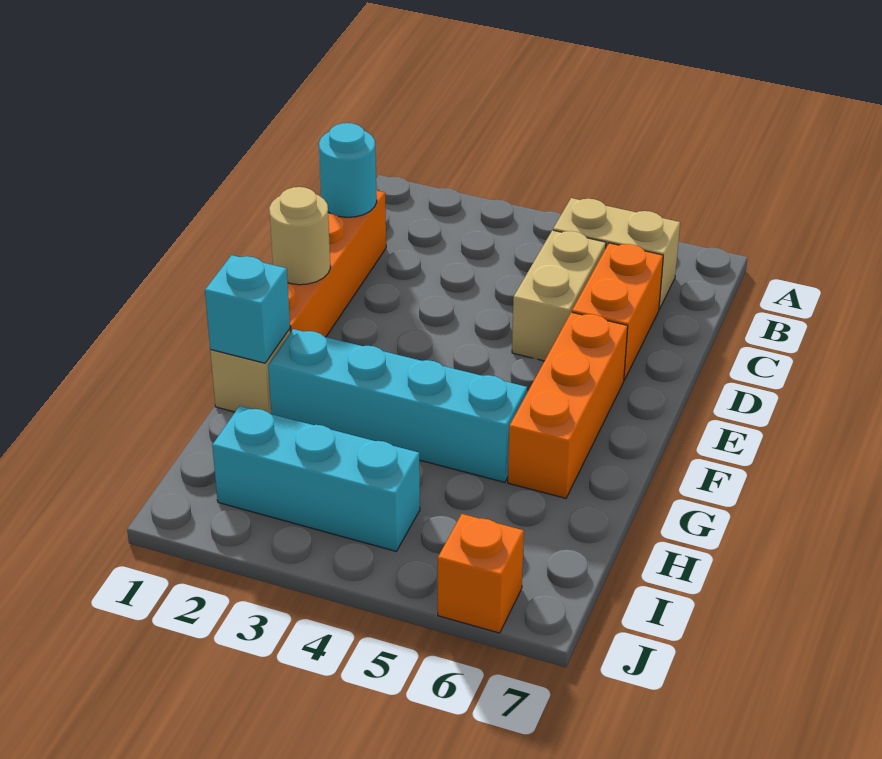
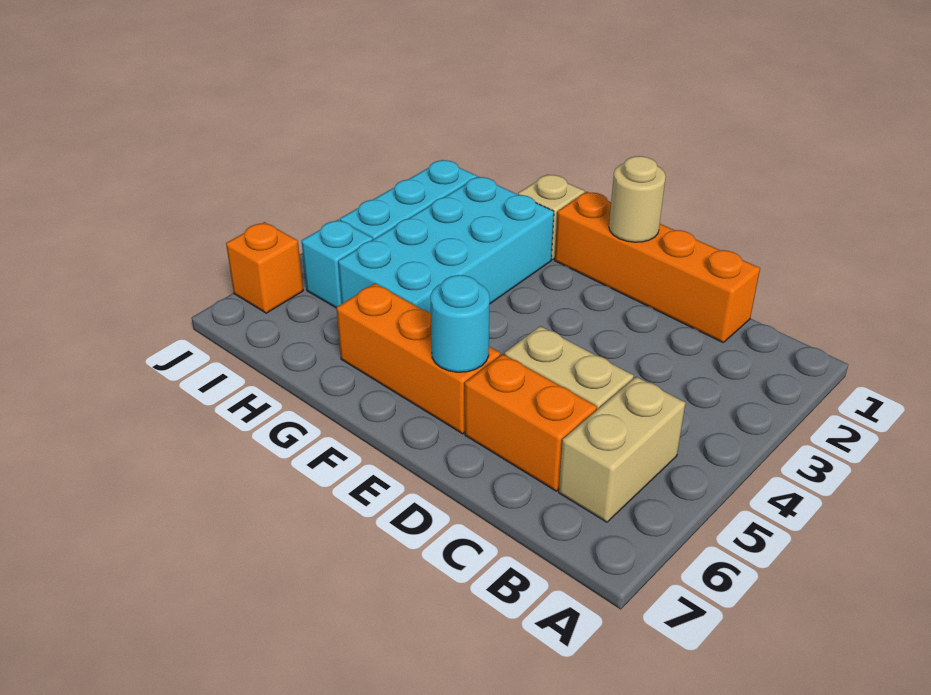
cyan 1x1 round brick [319,123,377,217] -> cyan 1x1 round brick moved to [430,275,490,372]
cyan 1x1 brick [205,255,290,363] -> cyan 1x1 brick moved to [302,220,373,308]
cyan 1x4 brick [268,329,527,482] -> cyan 2x4 brick [338,177,554,313]

